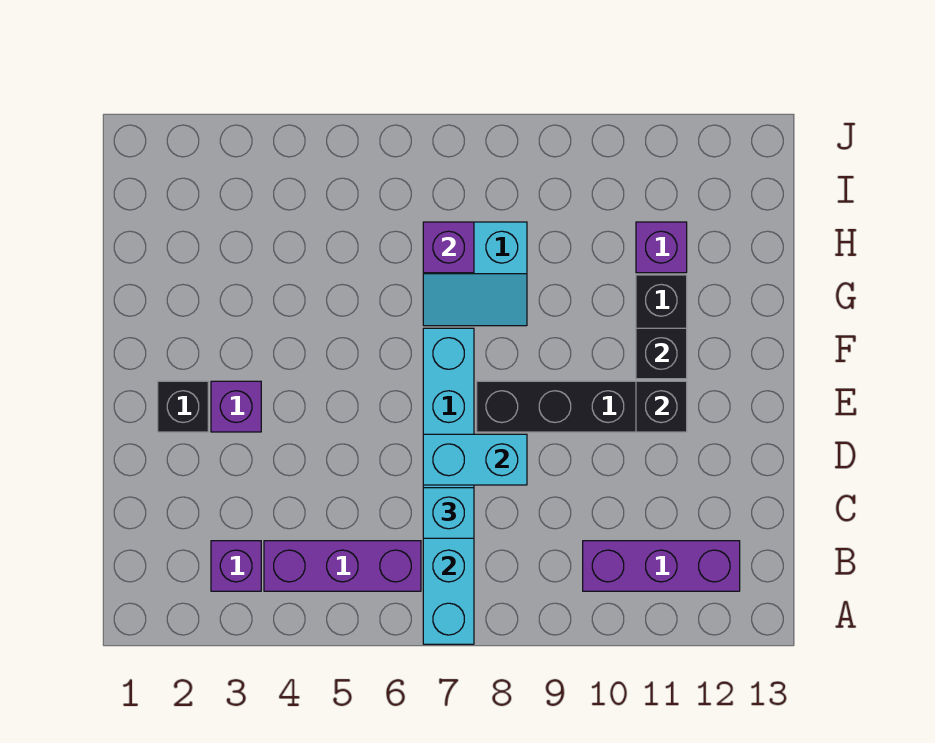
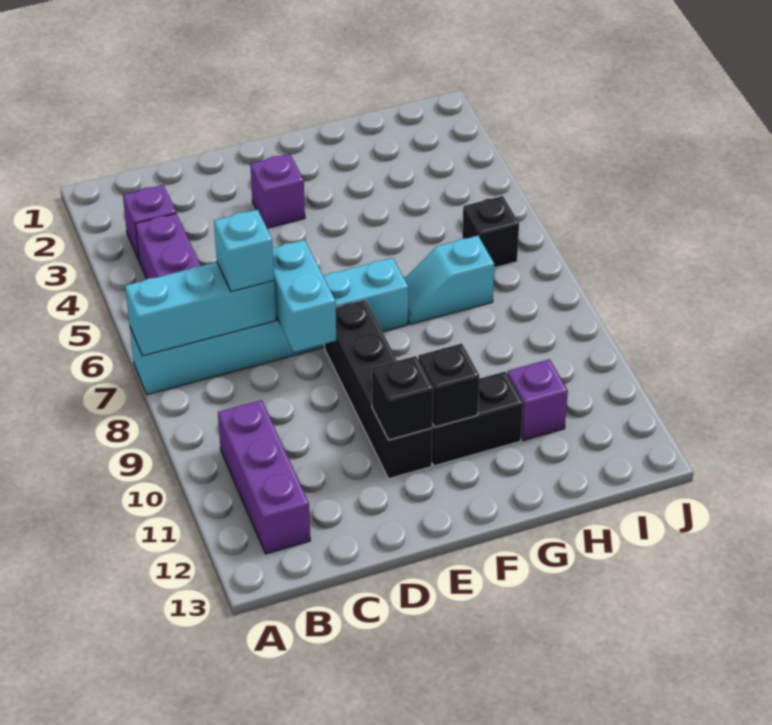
black 1x1 brick [158,381,208,432] -> black 1x1 brick moved to [462,196,519,268]
cyan 2x2 slope [423,222,527,326] -> cyan 1x2 slope [405,236,494,324]
purple 1x1 brick [423,222,474,273] -> none

